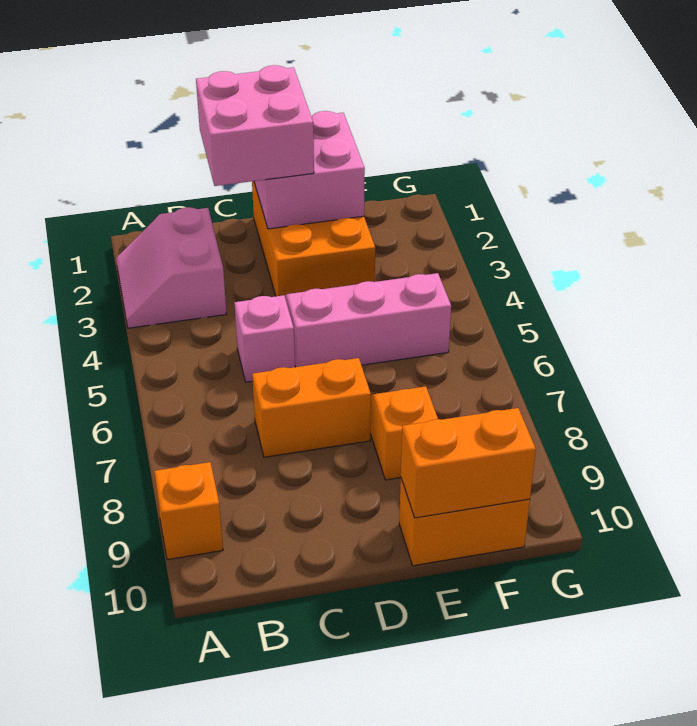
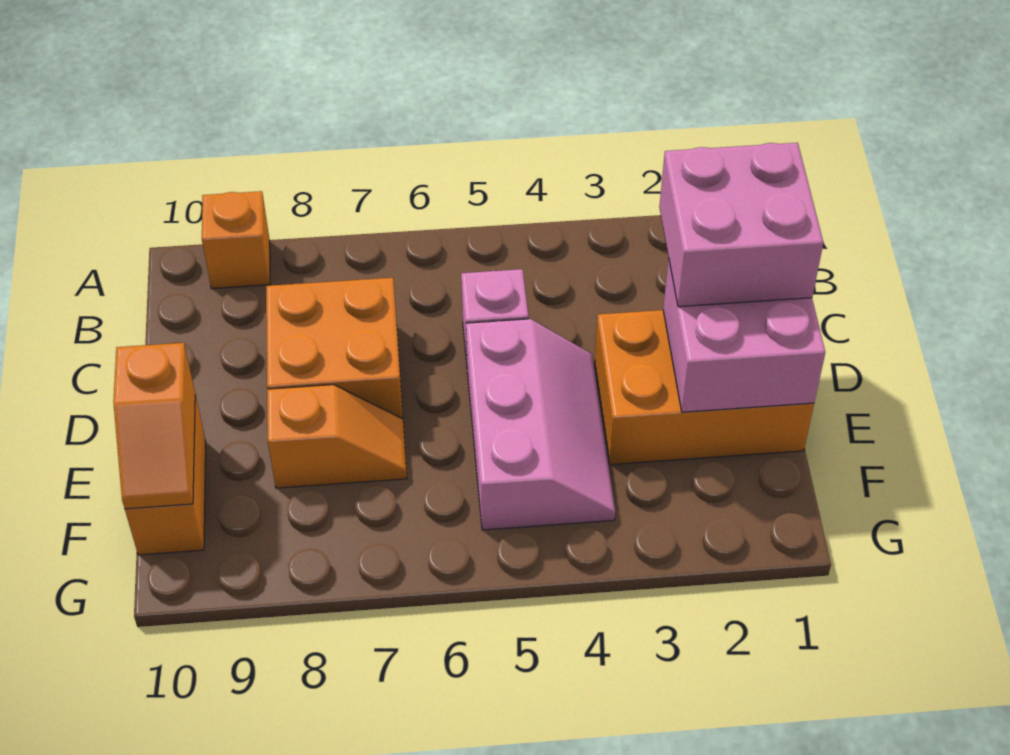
pink 2x2 slope [116,207,226,328] -> none
orange 1x2 brick [252,358,371,457] -> orange 2x2 brick [266,278,403,419]
orange 1x2 brick [401,408,536,518] -> orange 1x2 slope [113,343,195,509]

